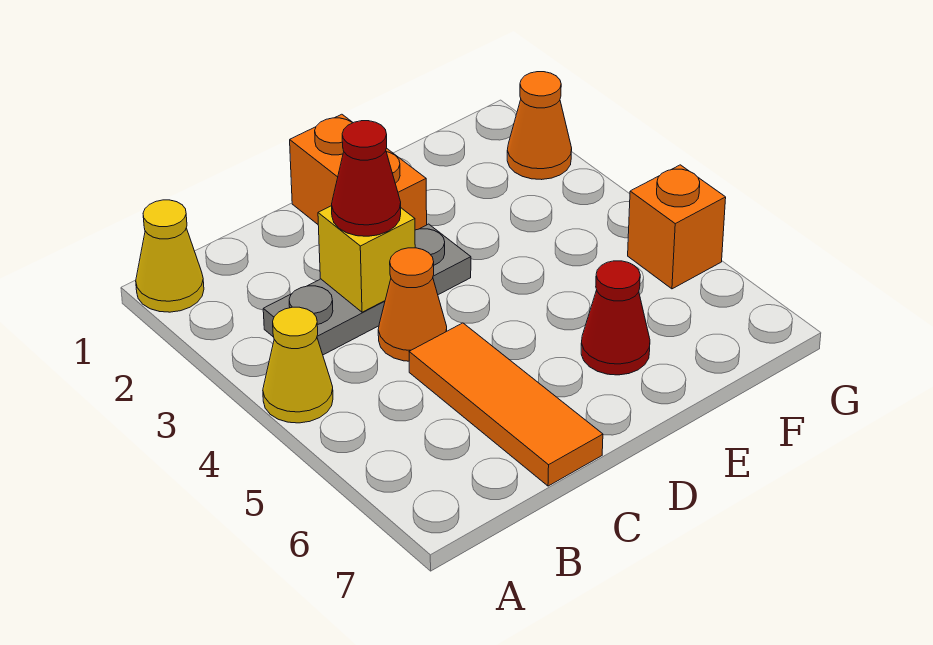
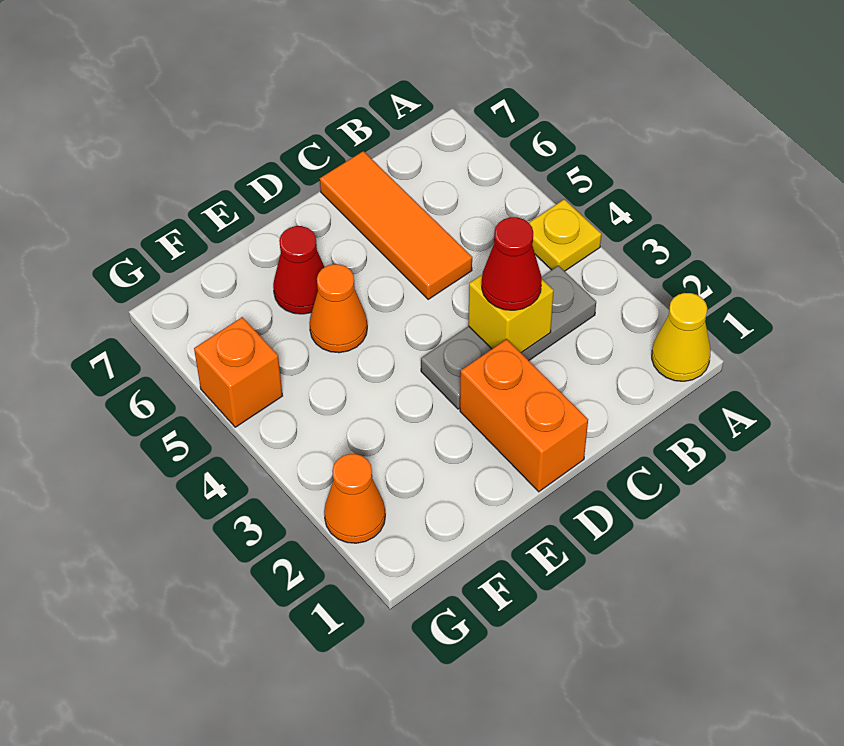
yellow 1x1 cone [263,307,333,423] -> yellow 1x1 plate [529,199,601,271]
orange 1x1 cone [378,248,447,361] -> orange 1x1 cone moved to [310,264,367,353]

